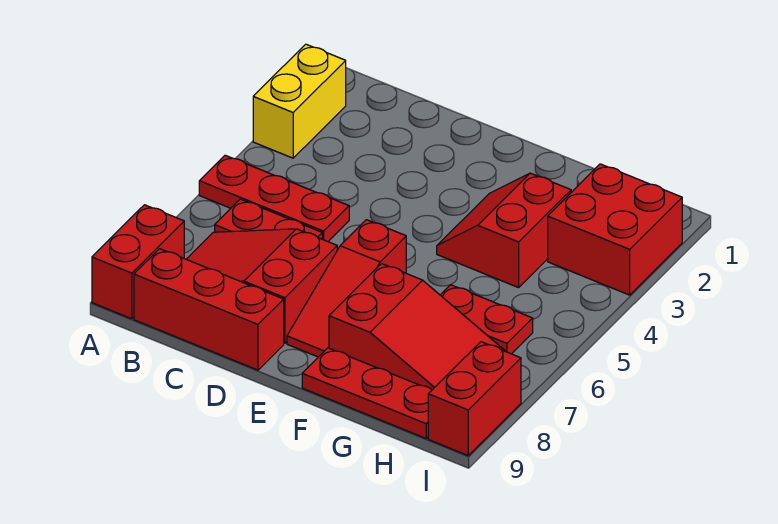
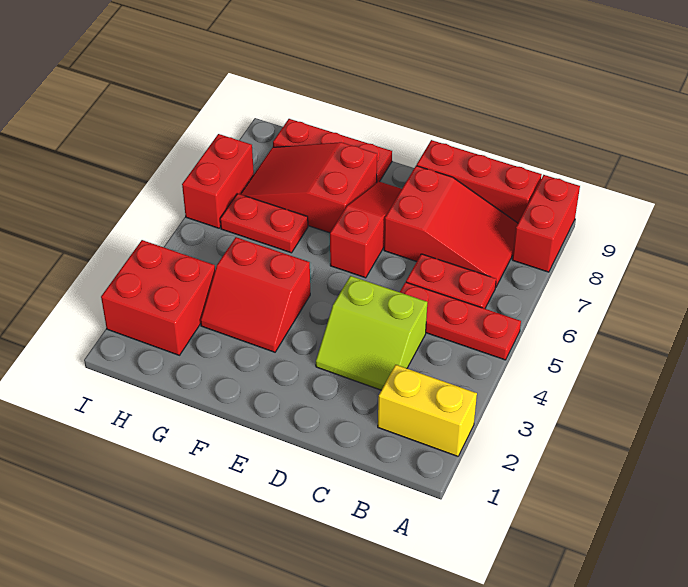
yellow 1x2 brick [253,44,346,158] -> yellow 1x2 brick turned to [378,365,477,456]
none -> lime 2x2 slope [316,276,427,390]
red 2x2 slope [437,173,571,288] -> red 2x2 slope turned to [201,237,310,352]
red 1x2 brick [428,342,521,455] -> red 1x2 brick moved to [182,134,254,228]

